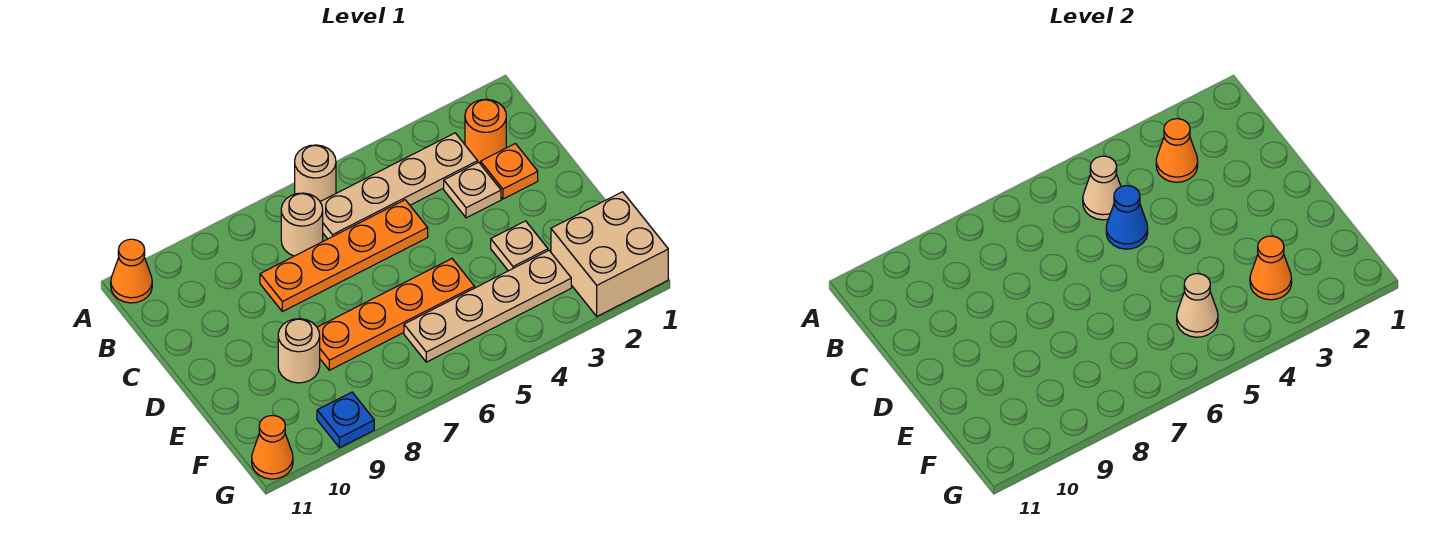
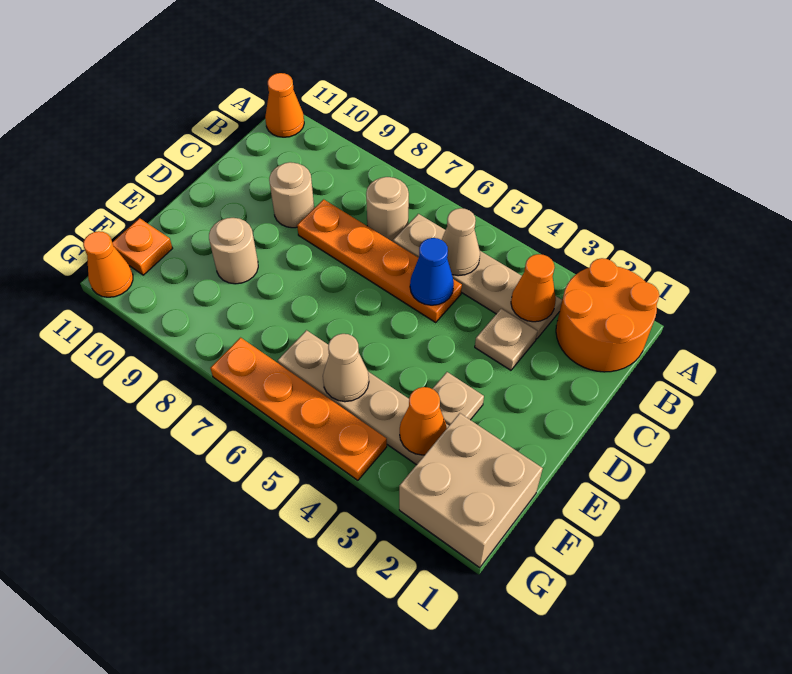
tan 1x1 round brick [295,145,336,202] -> tan 1x1 round brick moved to [269,162,314,228]
orange 1x1 round brick [465,99,506,163] -> orange 2x2 round brick [556,258,659,372]
orange 1x1 plate [481,144,538,199] -> orange 1x1 plate moved to [112,218,173,275]
orange 1x4 plate [317,259,475,370] -> orange 1x4 plate moved to [210,338,387,480]
blue 1x1 plate [317,392,374,448] -> none

